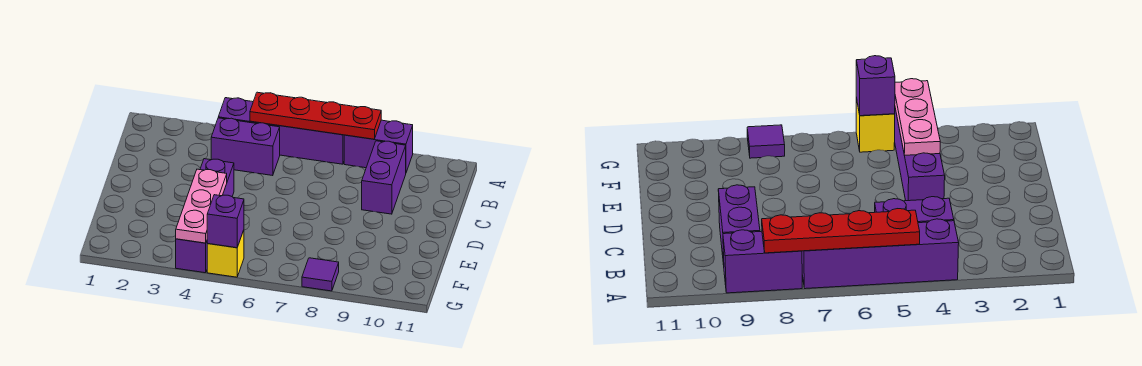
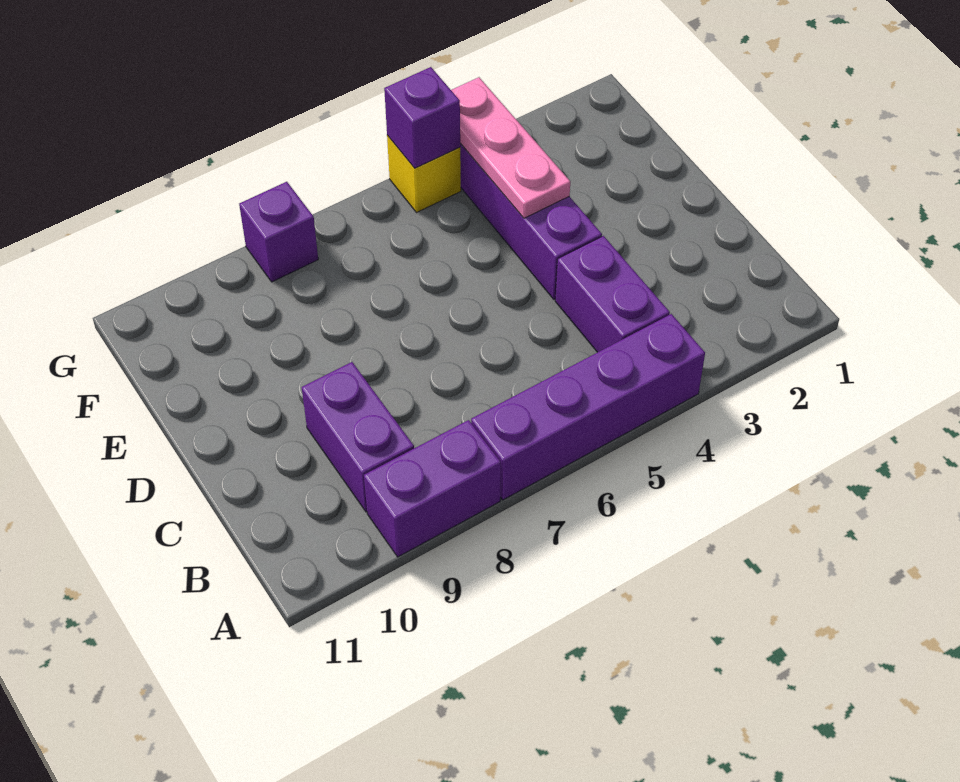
red 1x4 plate [250,92,381,139] -> none
purple 1x2 brick [211,118,280,176] -> purple 1x2 brick turned to [555,236,670,352]
purple 1x1 tile [302,258,339,291] -> purple 1x1 brick [239,182,318,282]

